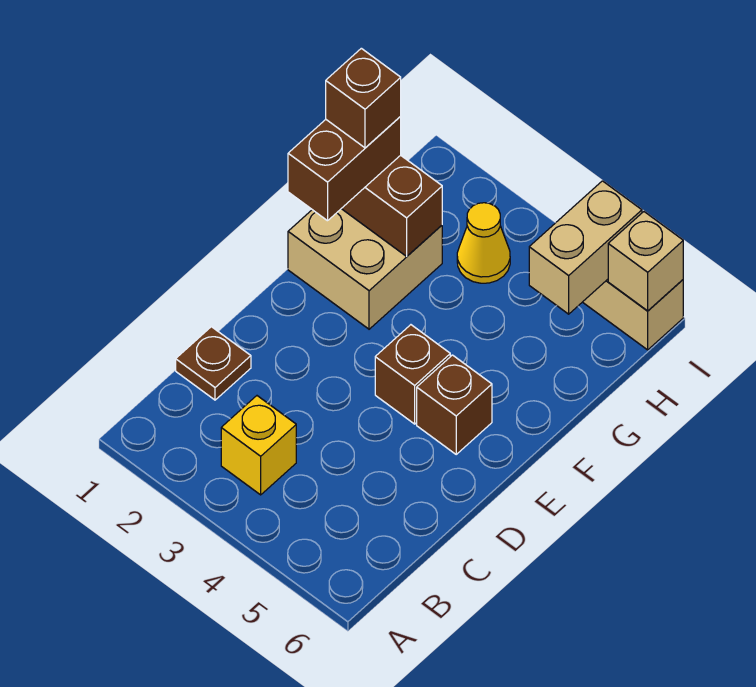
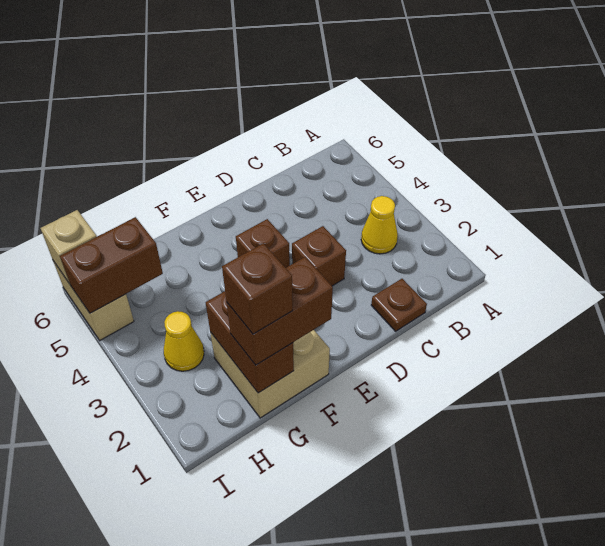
yellow 1x1 brick [221,396,296,495] -> yellow 1x1 cone [361,196,398,254]
brown 1x1 brick [417,355,492,454] -> brown 1x1 brick moved to [292,226,346,286]
tan 1x2 brick [529,181,642,314] -> brown 1x2 brick [60,217,163,313]

